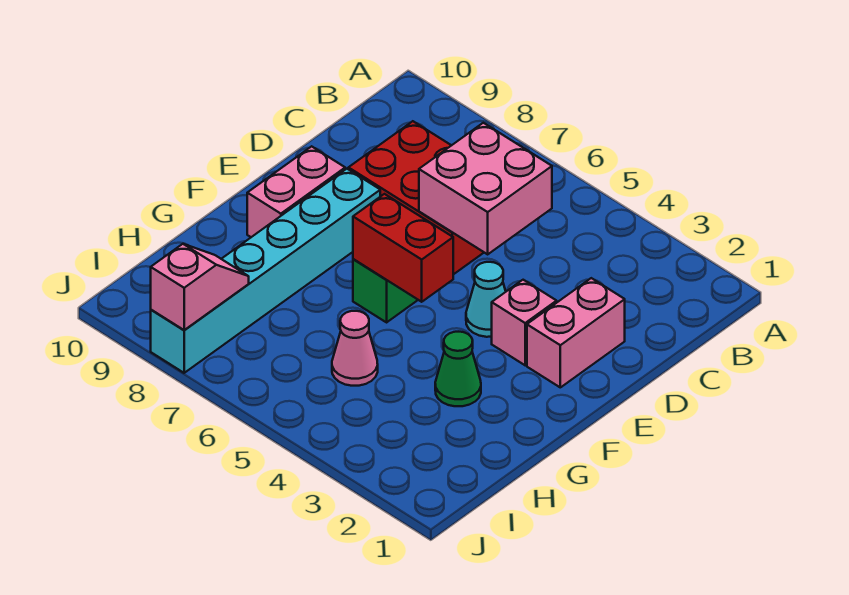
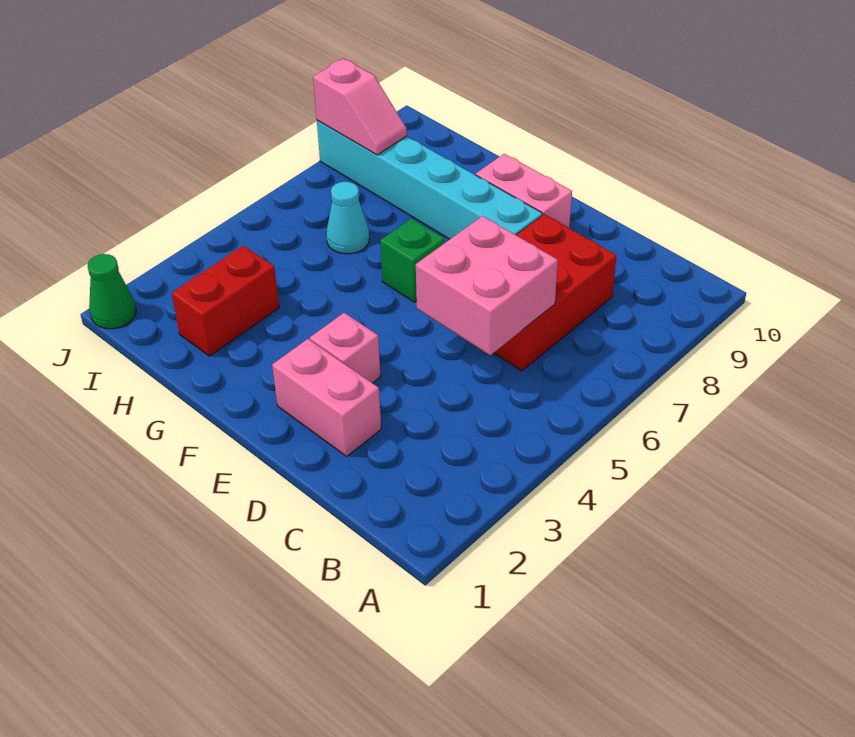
cyan 1x1 cone [466,262,506,337] -> cyan 1x1 cone moved to [326,182,369,254]
red 1x2 brick [353,194,453,302] -> red 1x2 brick moved to [172,246,279,356]
green 1x1 cone [435,332,481,406] -> green 1x1 cone moved to [88,254,136,329]
pink 1x1 cone [332,311,378,386] -> none

